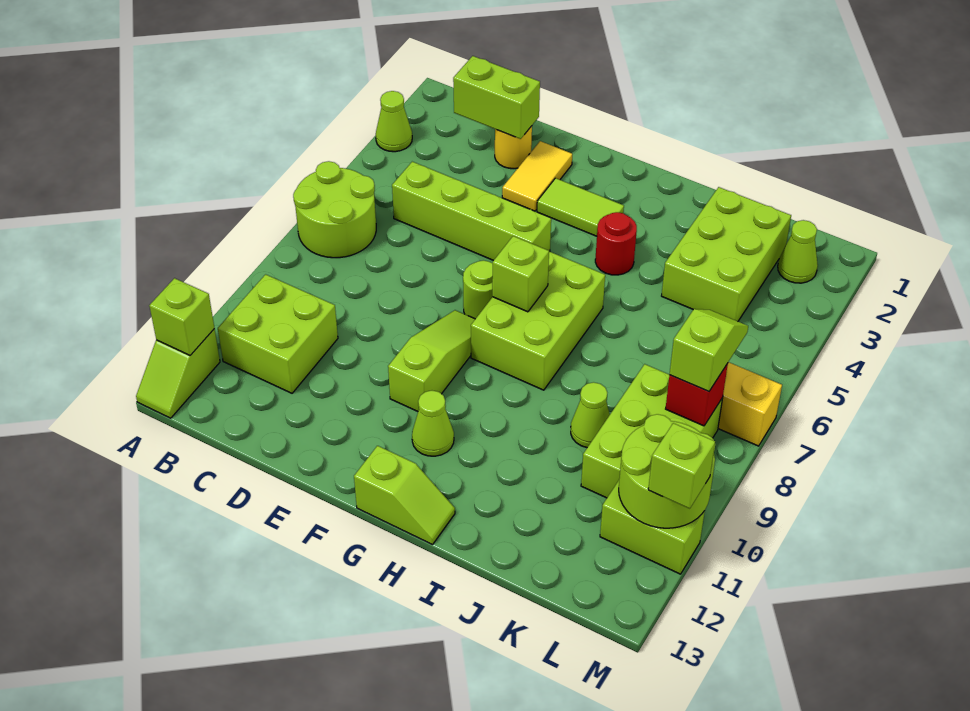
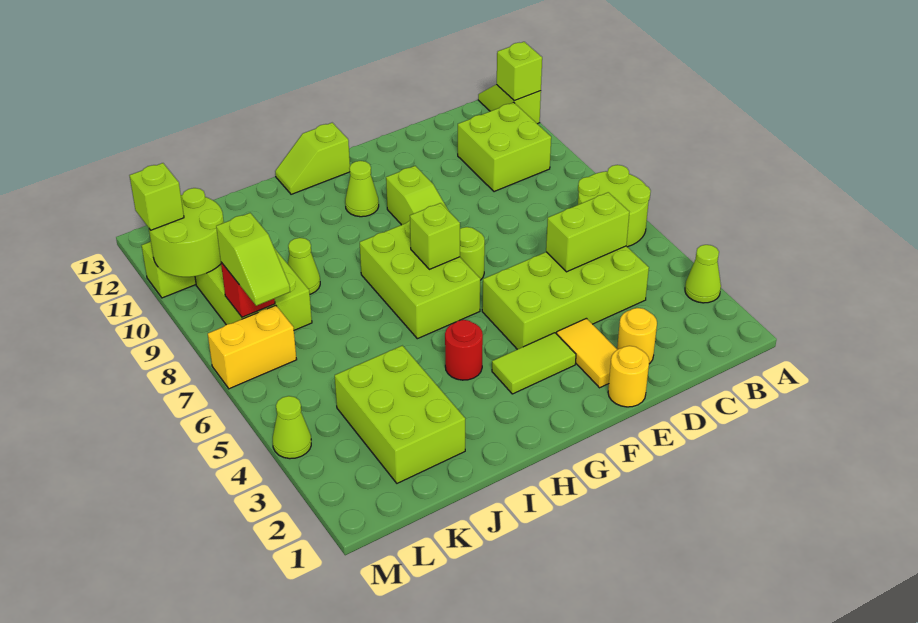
lime 1x2 brick [453,56,540,139] -> lime 1x2 brick moved to [546,192,629,272]
lime 1x4 brick [392,162,551,261] -> lime 2x4 brick [482,246,649,349]
none -> yellow 1x1 round brick [608,346,649,407]
lime 1x1 cone [778,220,818,283] -> lime 1x1 cone moved to [273,396,311,459]

